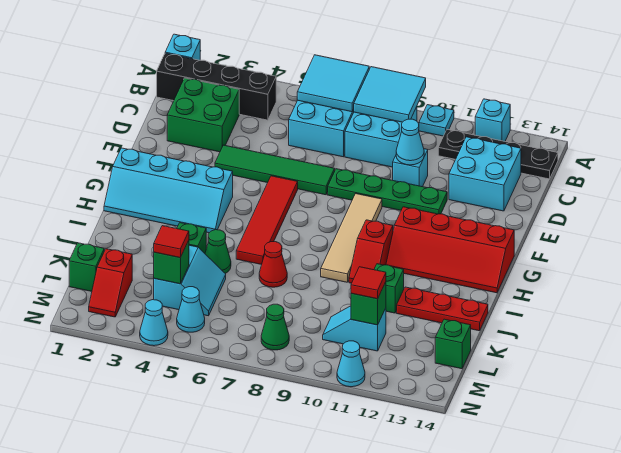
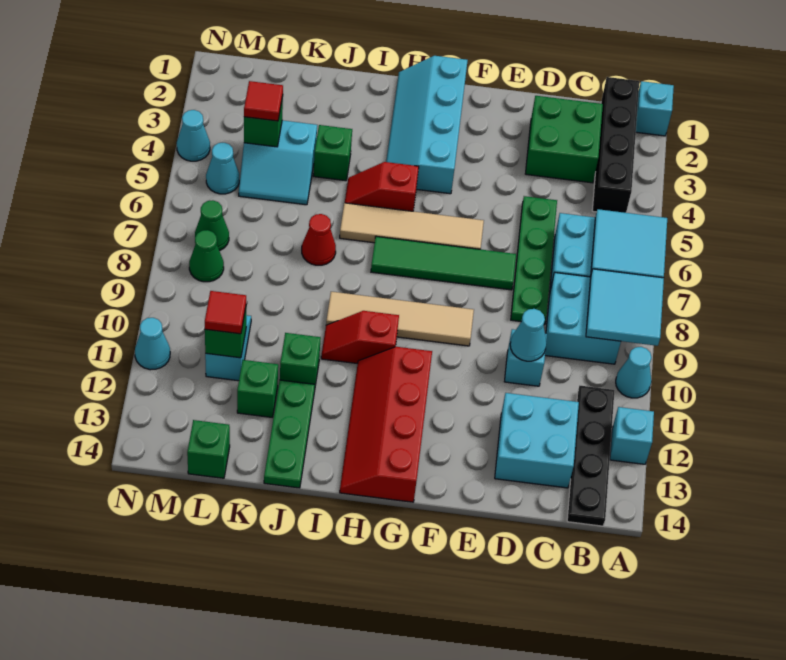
cyan 1x1 plate [419,105,454,136] -> cyan 1x1 cone [616,347,652,398]
green 1x4 tile [215,145,335,195] -> green 1x4 tile turned to [371,236,516,290]
green 1x4 plate [328,169,447,214] -> green 1x4 plate moved to [511,196,557,324]
red 1x4 tile [236,176,298,265] -> tan 1x4 tile [340,203,484,249]
green 1x1 cone [205,230,231,274] -> green 1x1 cone moved to [195,200,229,251]
red 1x3 plate [397,287,488,331] -> green 1x3 plate [264,380,315,488]
green 1x1 brick [69,243,104,291] -> green 1x1 brick moved to [237,360,278,417]
red 1x2 slope [89,249,132,317] -> red 1x2 slope moved to [345,162,419,211]

